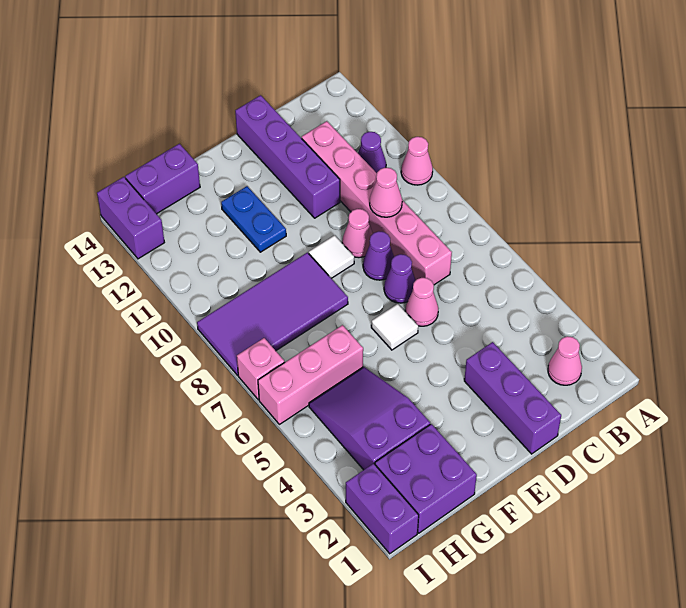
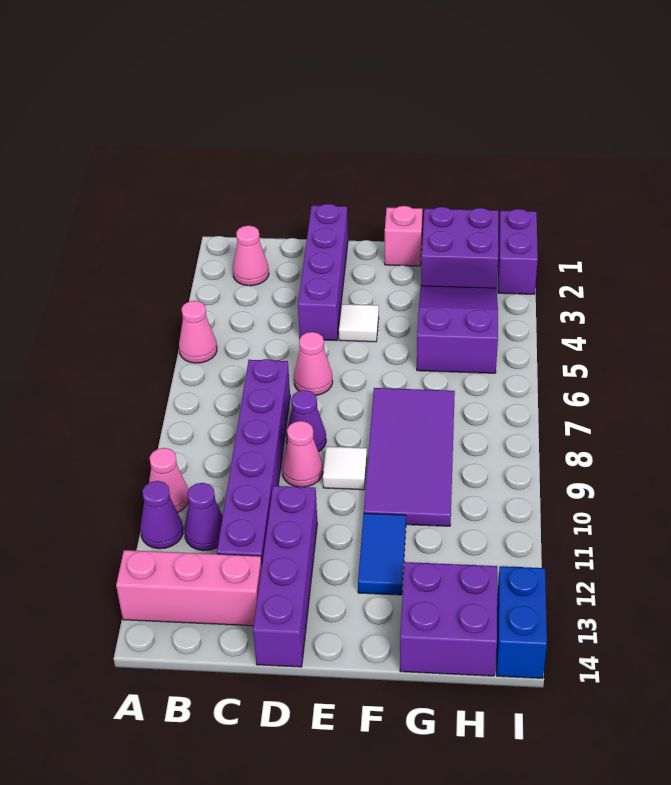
pink 1x6 brick [302,121,452,285] -> purple 1x6 brick [217,359,290,562]
pink 1x1 cone [370,167,402,217] -> pink 1x1 cone moved to [179,301,217,363]
purple 1x3 brick [464,342,561,454] -> purple 1x4 brick [298,204,348,341]
purple 1x1 cone [384,254,416,303] -> purple 1x1 cone moved to [140,481,183,549]
white 1x1 tile [371,304,418,350] -> white 1x1 tile moved to [339,304,379,342]
purple 2x4 tile [197,252,348,375] -> purple 2x4 tile turned to [364,388,455,526]
blue 1x2 plate [221,186,286,252] -> blue 1x2 tile [358,513,406,595]
purple 2x3 slope [309,367,430,470] -> purple 2x3 slope turned to [417,286,498,373]
pink 1x3 brick [258,325,363,424] -> pink 1x3 brick moved to [116,550,262,626]
purple 1x2 brick [125,144,200,214] -> purple 2x2 brick [400,562,497,676]
pink 1x1 brick [237,338,285,400] -> pink 1x1 brick moved to [385,206,422,266]
purple 1x2 brick [97,177,164,259] -> blue 1x2 brick [497,566,547,678]

